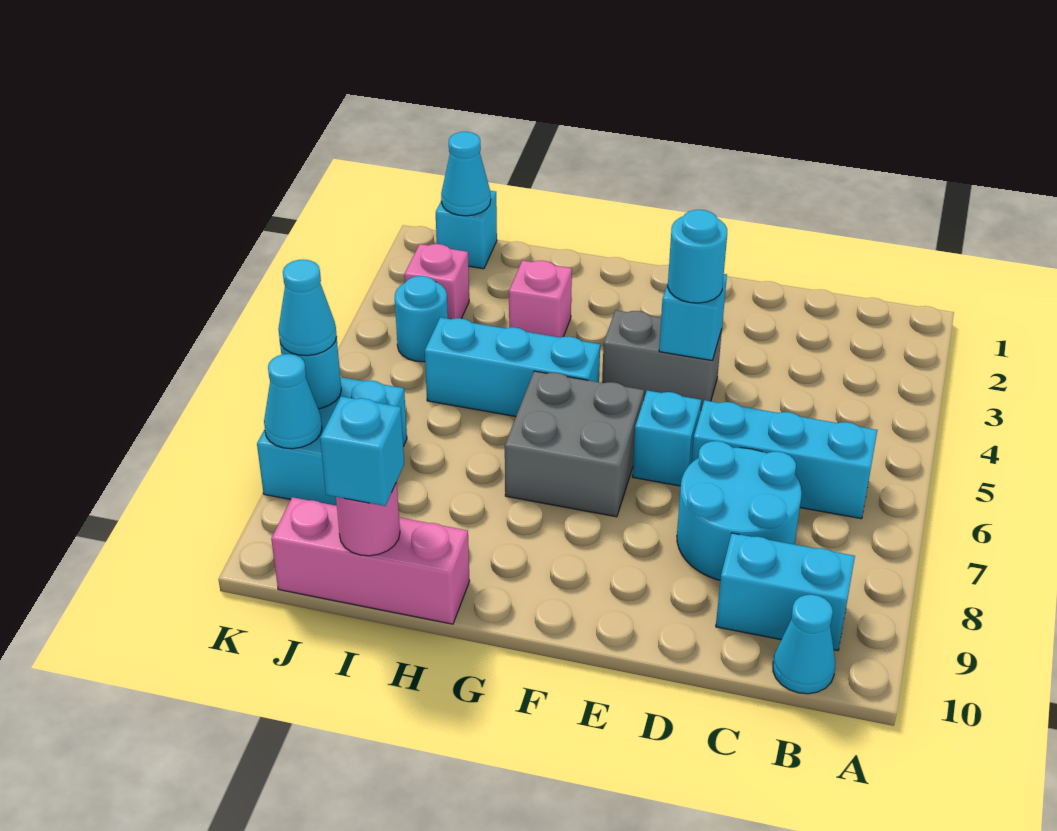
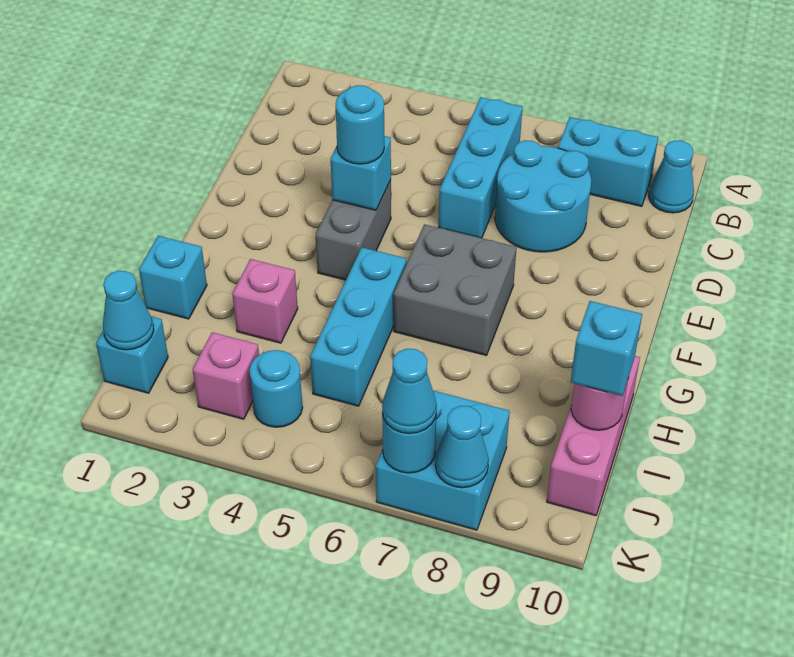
cyan 1x2 brick [716,533,855,651] -> cyan 1x2 brick turned to [558,117,658,206]
cyan 1x1 brick [632,390,701,486] -> cyan 1x1 brick moved to [139,236,207,319]

